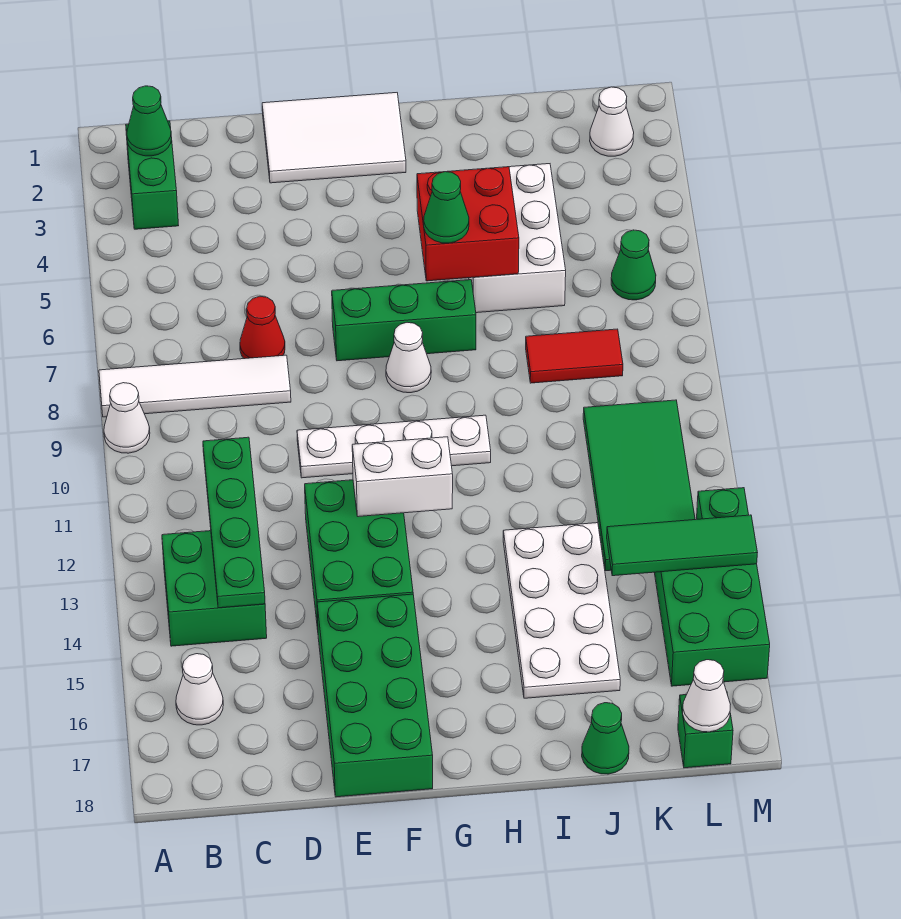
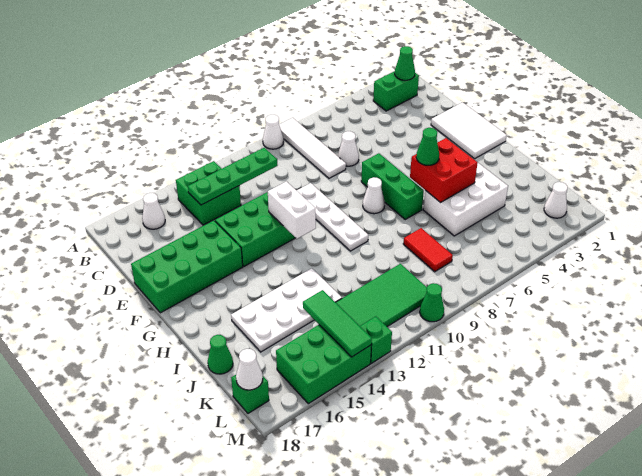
red 1x1 cone [240,296,285,359] -> white 1x1 cone [338,131,359,166]
green 1x1 cone [611,230,656,300] -> green 1x1 cone moved to [420,283,444,322]

